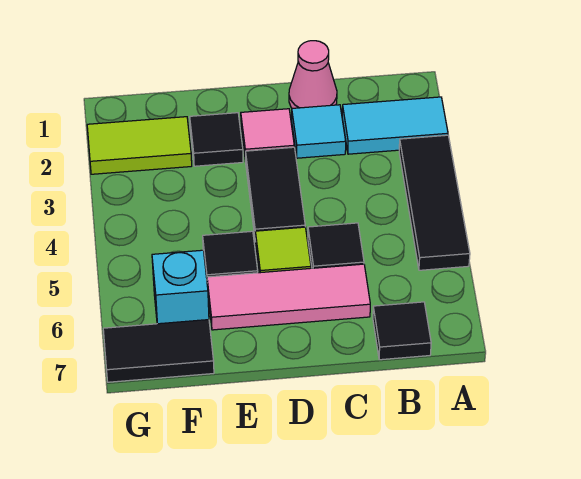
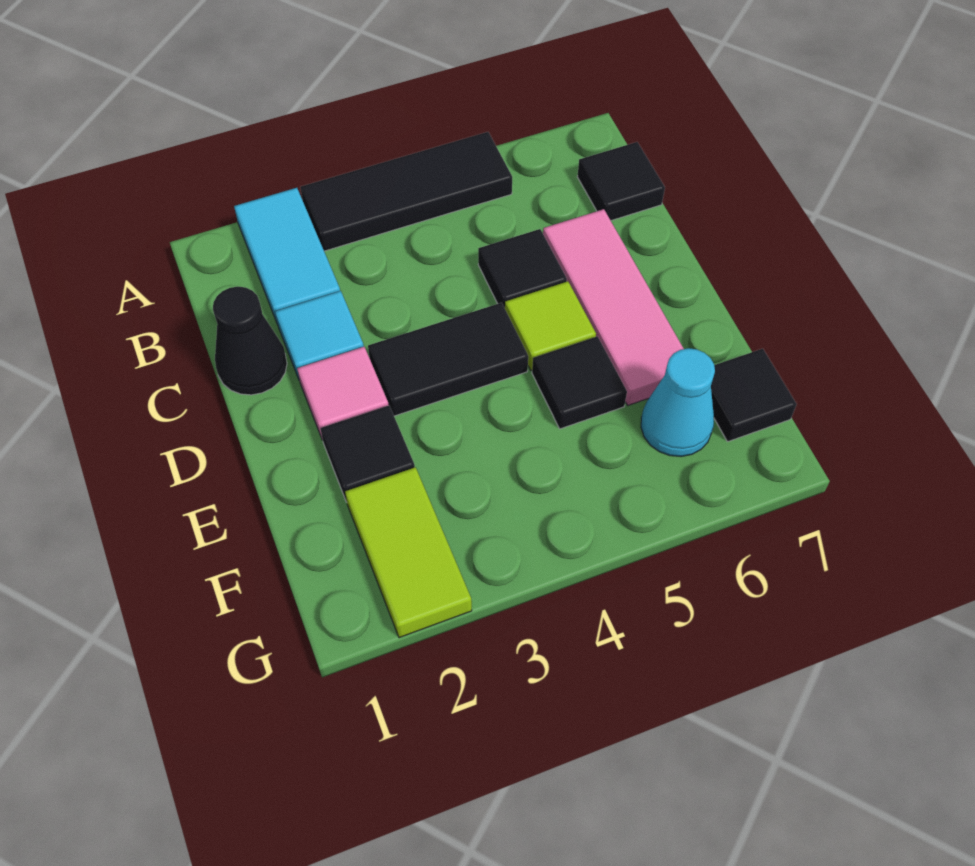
pink 1x1 cone [289,41,337,108] -> black 1x1 cone [213,287,287,395]
cyan 1x1 brick [152,250,209,324] -> cyan 1x1 cone [641,348,715,457]
black 1x2 tile [103,320,214,382] -> black 1x1 tile [711,349,797,441]

